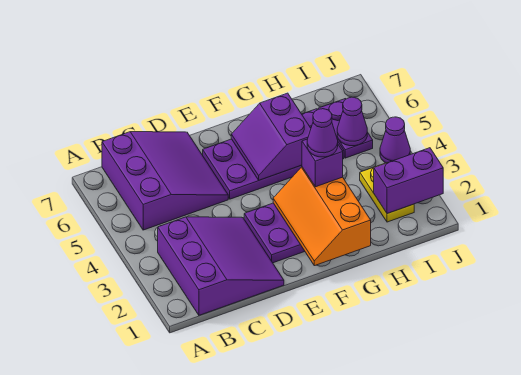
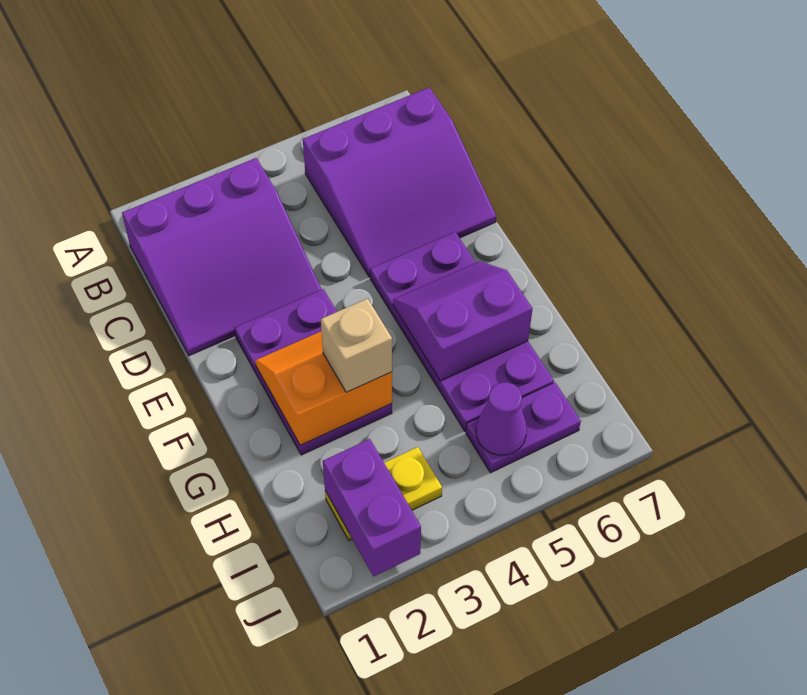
orange 2x3 slope [273,167,371,266] -> orange 2x2 slope [255,331,392,445]
purple 1x1 brick [302,139,343,187] -> tan 1x1 brick [321,298,392,392]
purple 1x1 cone [307,109,338,157] -> none
purple 1x1 cone [380,117,410,163] -> none

